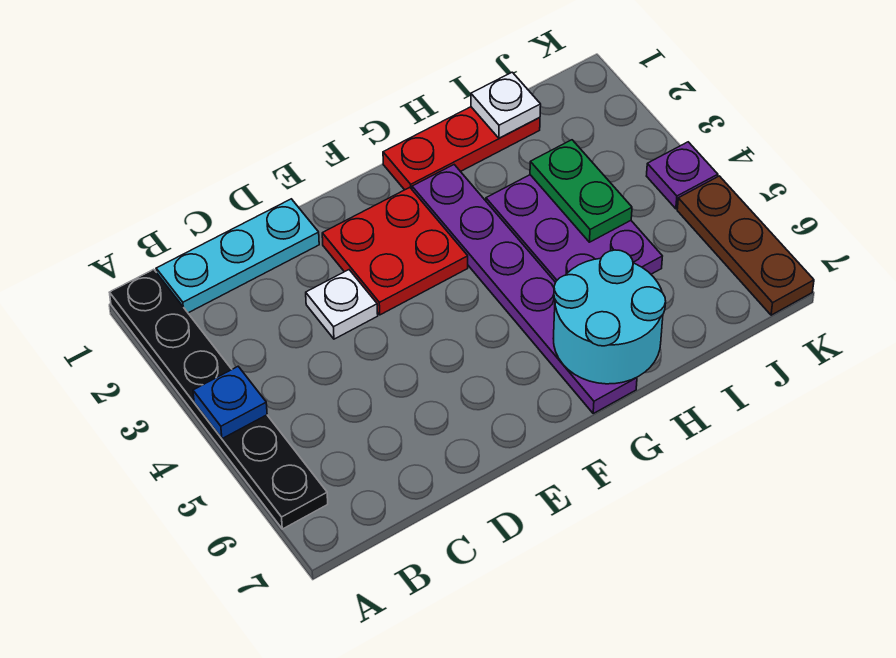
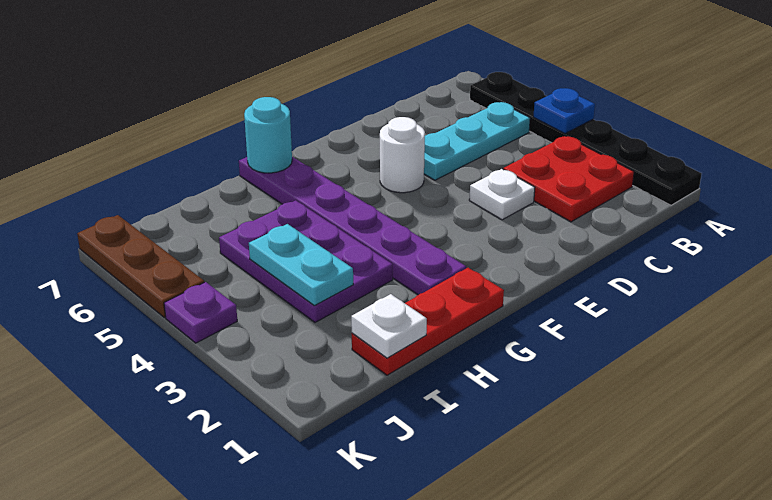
cyan 1x3 plate [156,199,319,313] -> cyan 1x3 plate moved to [424,102,530,180]
red 2x2 plate [322,187,468,315] -> red 2x2 plate moved to [503,136,634,222]
none -> white 1x1 round brick [380,117,425,193]
cyan 2x2 round brick [553,250,666,384] -> cyan 1x1 round brick [244,97,292,173]
green 1x2 plate [530,140,632,242] -> cyan 1x2 plate [249,224,353,306]

